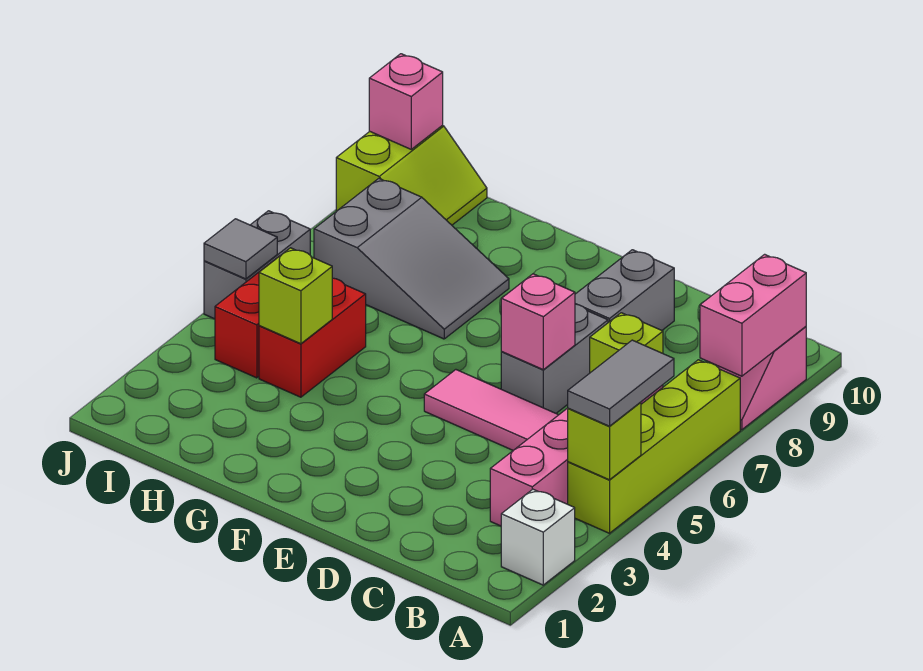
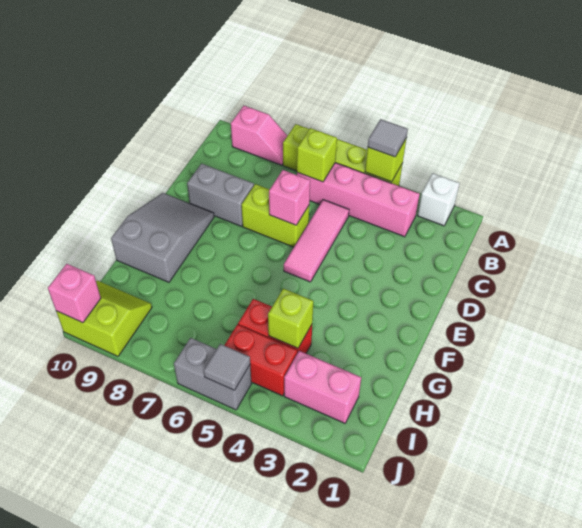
grey 1x2 tile [568,340,674,426] -> grey 1x1 tile [368,119,408,157]
pink 1x2 brick [700,254,806,376] -> pink 1x2 brick moved to [284,351,361,423]
grey 1x2 brick [501,304,608,413] -> lime 1x2 brick [242,184,309,247]
grey 2x3 slope [314,178,509,339] -> grey 2x3 slope moved to [111,193,214,282]

